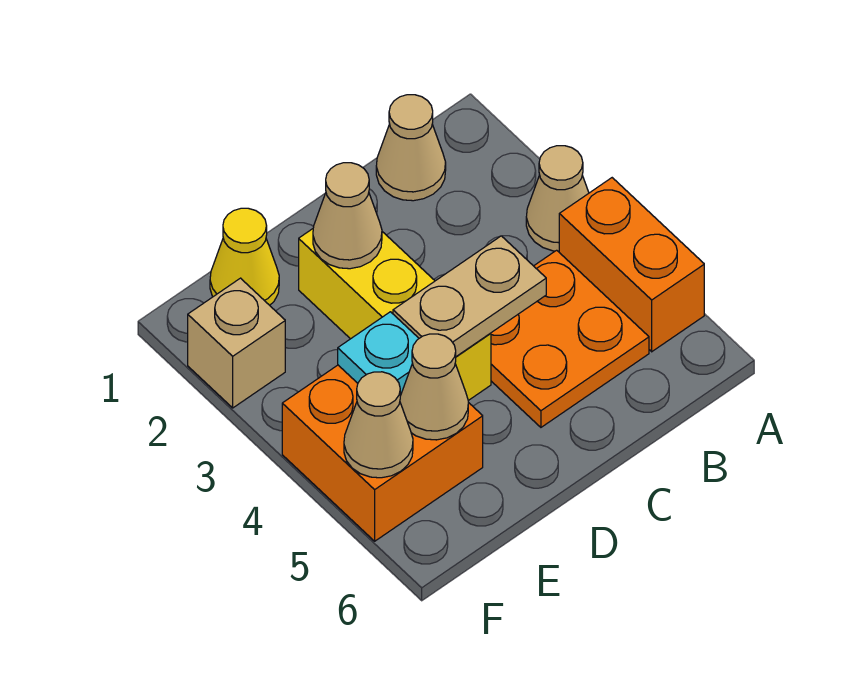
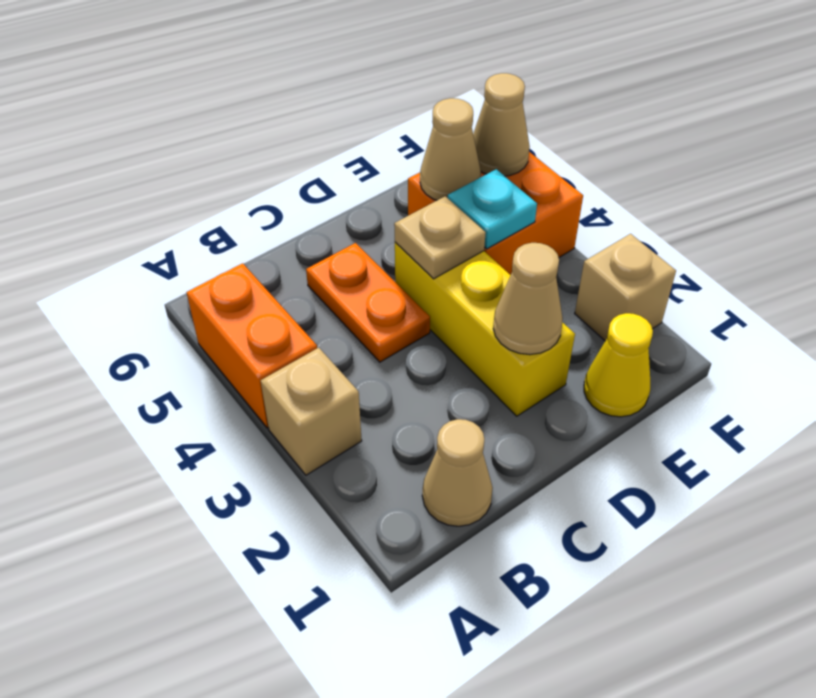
tan 1x1 cone [526,146,589,251] -> tan 1x1 brick [261,348,362,475]
orange 2x2 plate [491,250,649,427] -> orange 1x2 plate [306,243,430,362]
tan 1x2 plate [393,236,546,356] -> tan 1x1 plate [394,196,486,279]

